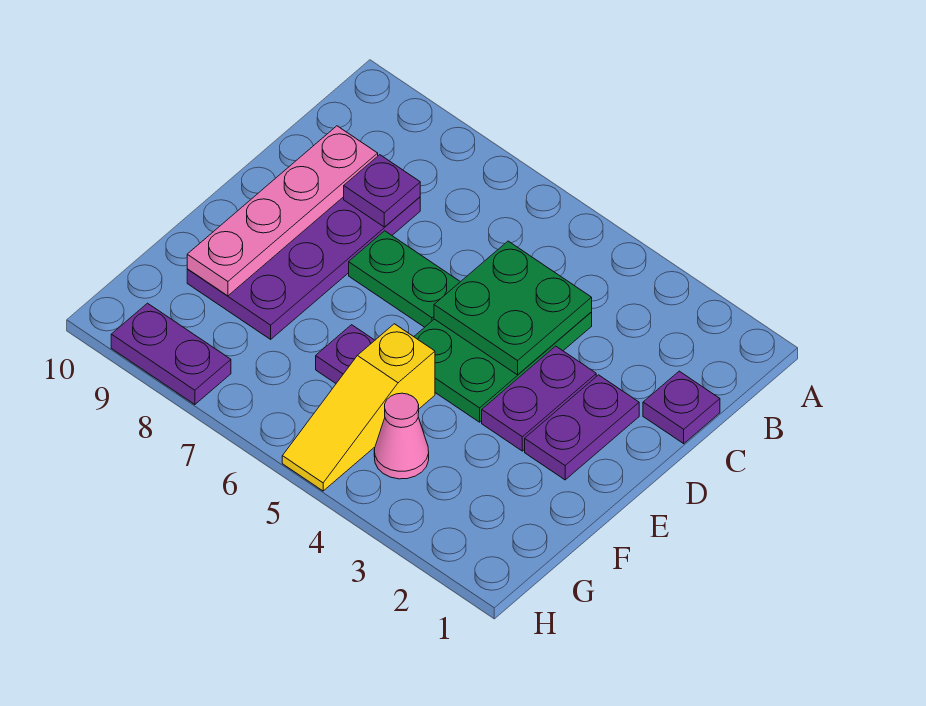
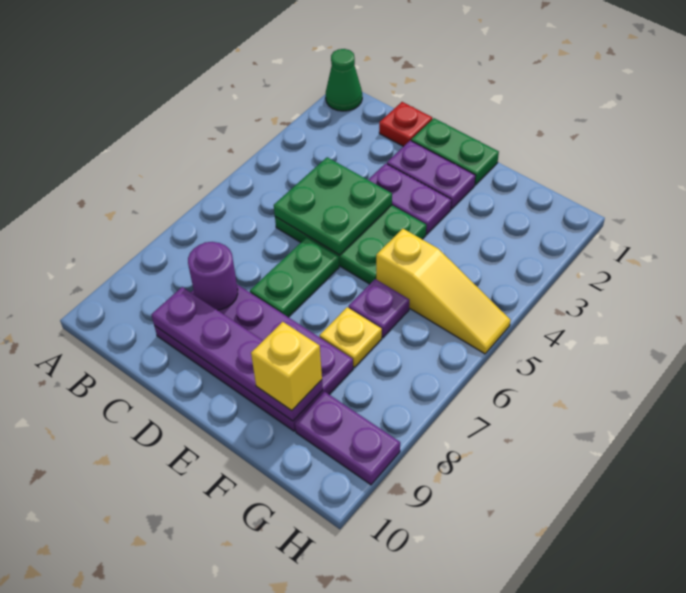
none -> green 1x1 cone [326,49,362,111]
purple 1x1 plate [643,371,720,444] -> red 1x1 plate [379,102,432,147]
purple 1x1 plate [344,155,420,227] -> purple 1x1 round brick [188,242,238,310]
pink 1x4 plate [187,126,378,296] -> purple 1x4 plate [152,287,323,421]
none -> green 1x2 plate [411,118,499,185]
none -> yellow 1x1 plate [320,307,382,367]
none -> yellow 1x1 brick [251,322,322,411]
pink 1x1 cone [374,393,429,479] -> none
purple 1x2 plate [111,303,231,405] -> purple 1x2 plate turned to [295,392,400,485]

